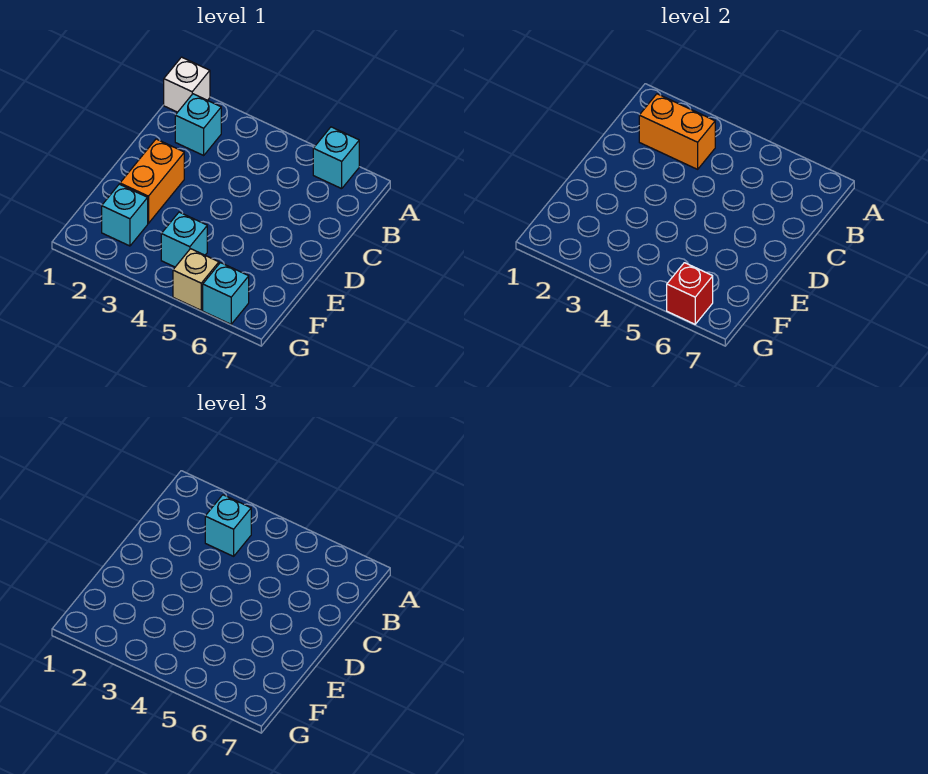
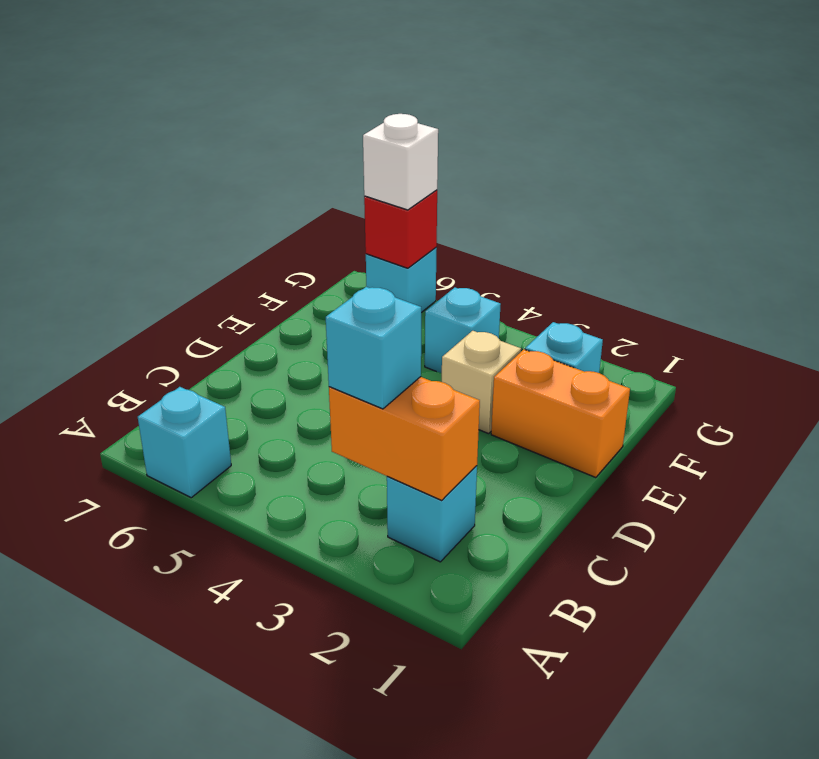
white 1x1 brick [164,57,210,112] -> white 1x1 brick moved to [363,114,438,210]
orange 1x2 brick [120,139,184,223] -> orange 1x2 brick turned to [491,349,630,478]
tan 1x1 brick [173,249,219,310] -> tan 1x1 brick moved to [442,331,521,434]

